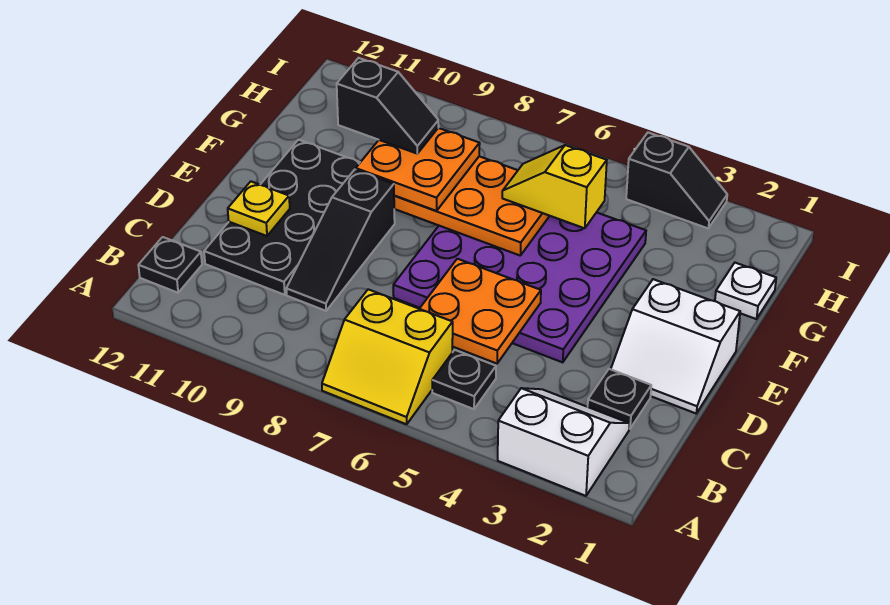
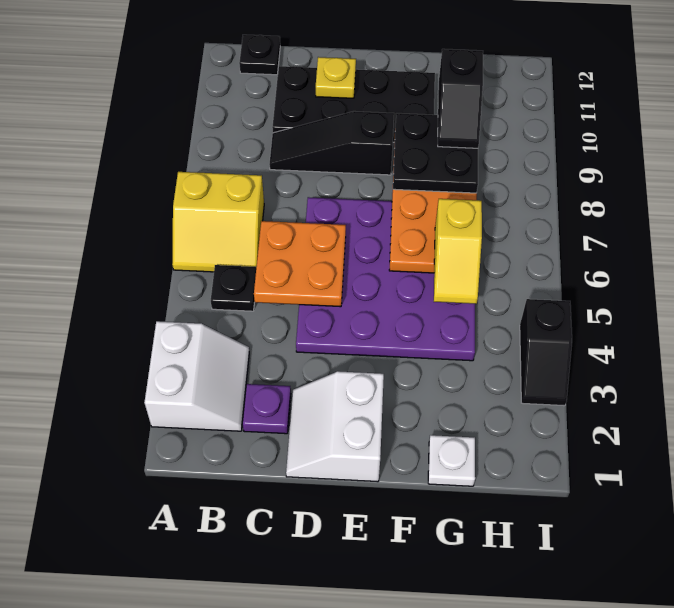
yellow 2x2 slope [322,289,453,424] -> yellow 2x2 slope turned to [172,172,264,272]
black 1x1 plate [588,369,651,429] -> purple 1x1 plate [243,384,291,434]
orange 2x2 plate [356,128,480,211] -> black 2x2 plate [393,113,478,193]
yellow 1x2 slope [502,145,607,228] -> yellow 1x2 slope turned to [434,199,482,304]

